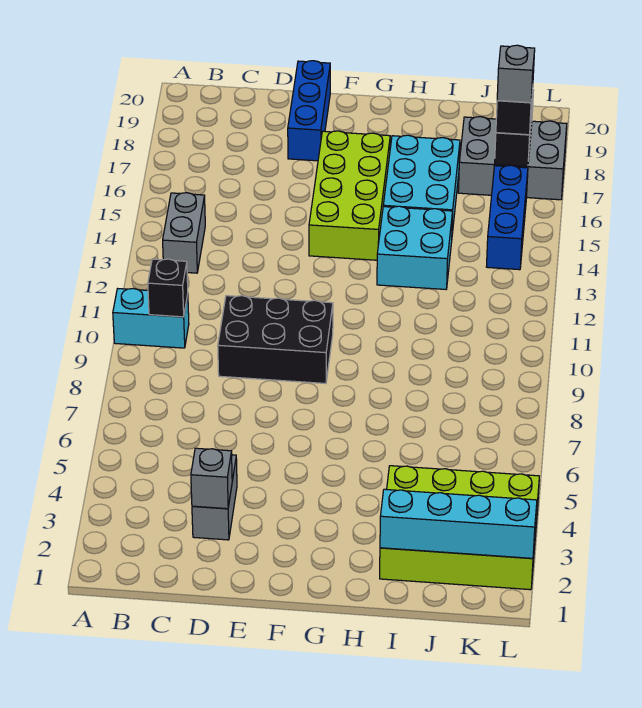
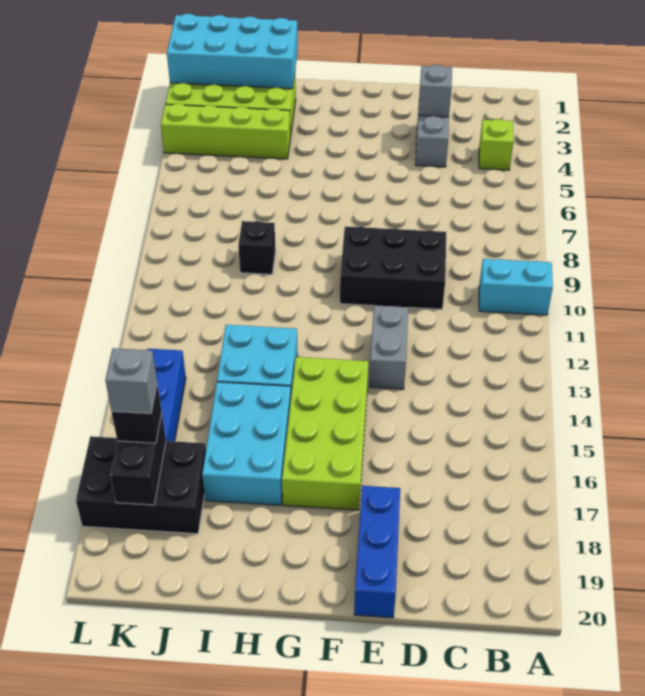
none -> lime 1x1 brick [479,119,513,170]
black 1x1 brick [148,259,188,317] -> black 1x1 brick moved to [238,221,276,274]
grey 1x2 brick [163,193,205,273] -> grey 1x2 brick moved to [369,305,408,389]
cyan 1x4 brick [380,489,537,558] -> cyan 2x4 brick [167,14,298,89]
grey 2x3 brick [458,117,567,200] -> black 2x3 brick [76,436,206,534]

